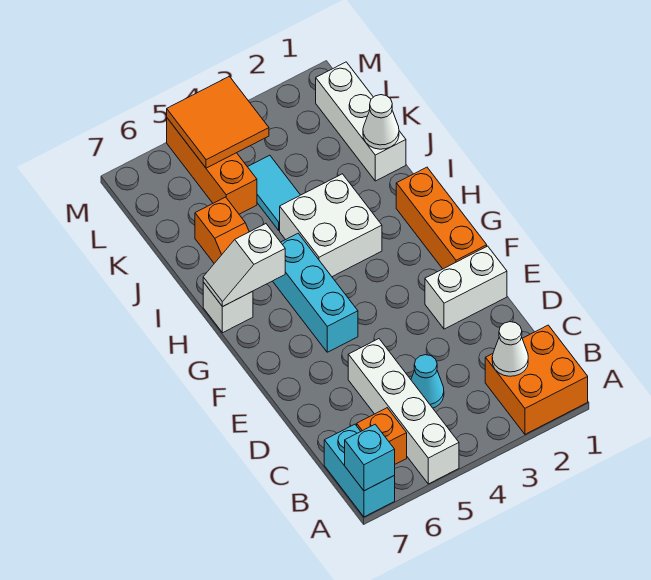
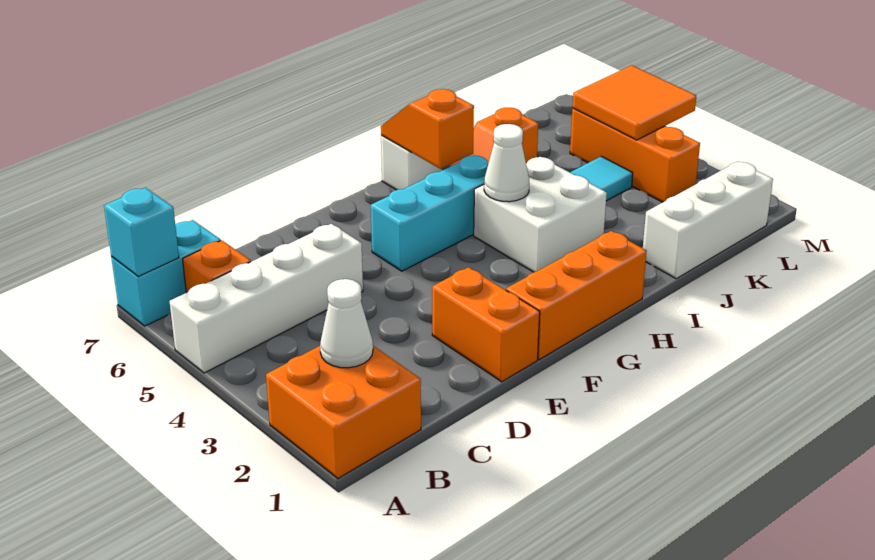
cyan 1x1 cone [411,355,444,408] -> none
white 1x2 brick [425,246,507,329] -> orange 1x2 brick [432,267,540,382]
white 1x2 slope [203,224,285,307] -> orange 1x2 slope [381,89,474,169]
white 1x1 cone [363,95,399,149] -> white 1x1 cone moved to [484,124,529,202]
orange 1x3 brick [167,118,257,214] -> orange 1x3 brick turned to [570,108,700,202]

